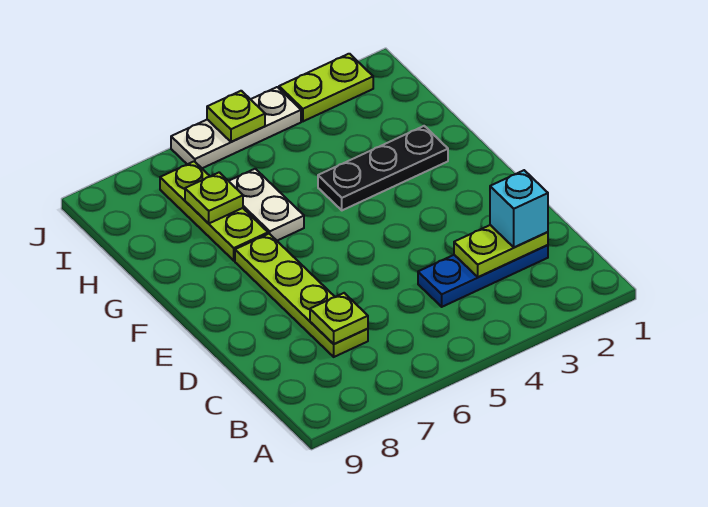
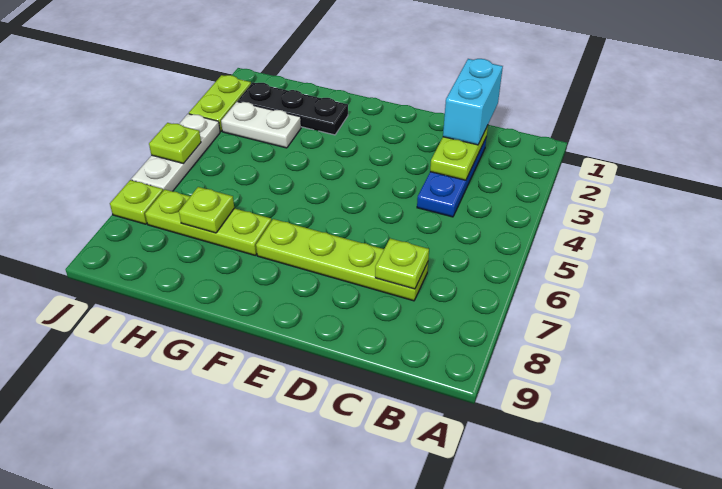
cyan 1x1 brick [490,170,548,247] -> cyan 1x2 brick [443,59,503,145]
black 1x3 plate [318,126,448,210] -> black 1x3 plate turned to [238,82,348,135]
white 1x2 plate [229,169,304,241] -> white 1x2 plate moved to [221,102,301,148]
none -> lime 1x1 plate [110,180,163,224]

